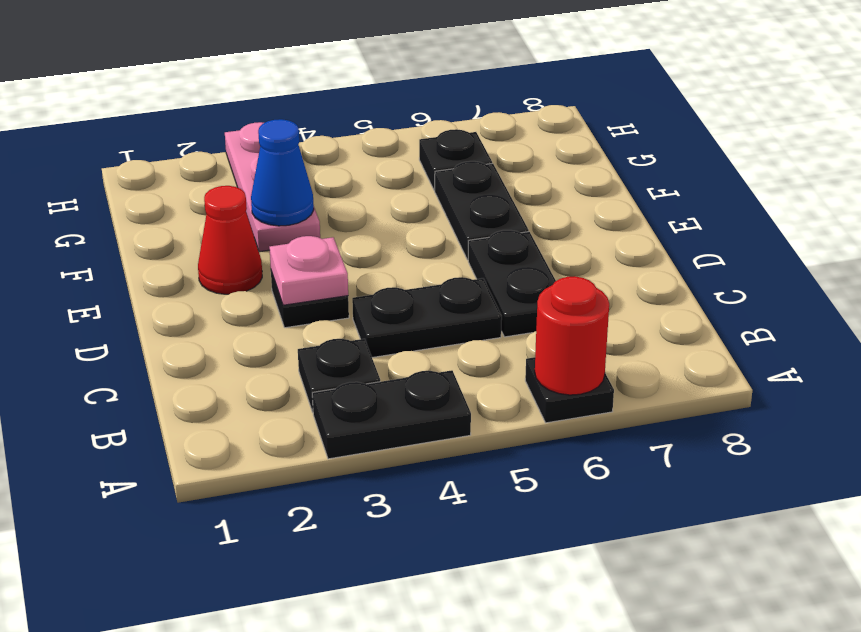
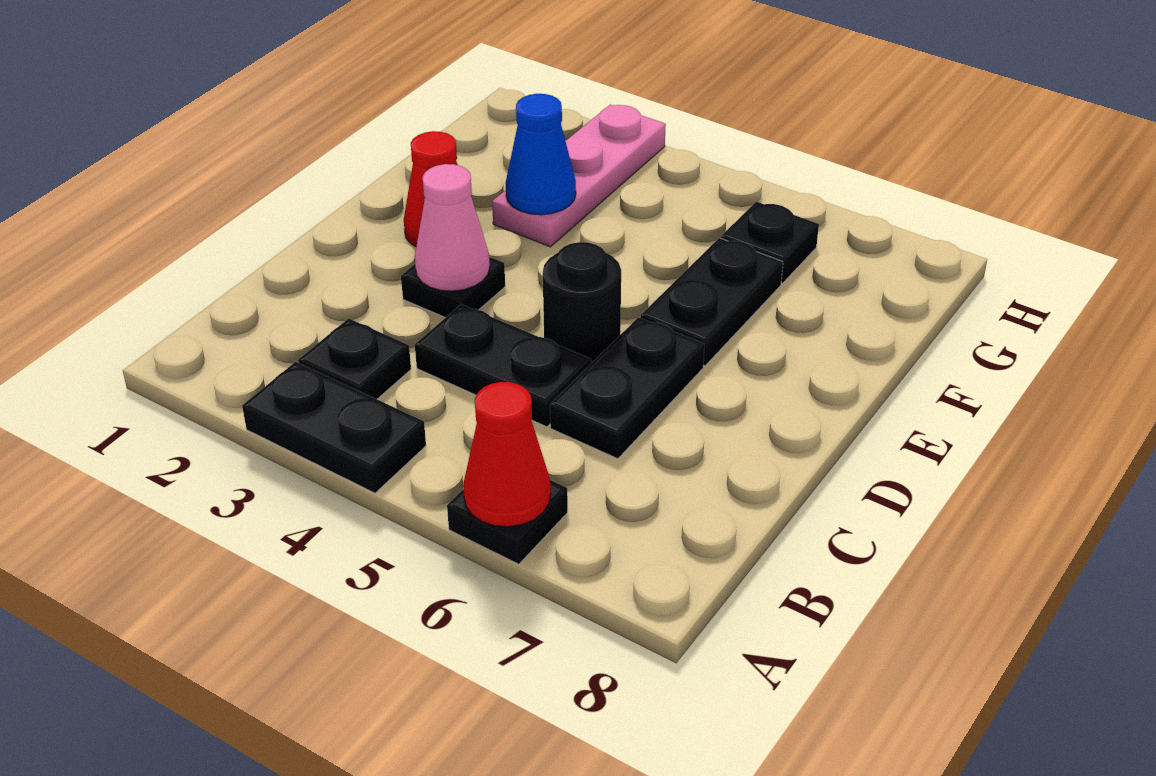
red 1x1 round brick [535,276,609,395] -> red 1x1 cone [463,382,551,527]
pink 1x1 plate [269,236,348,305] -> pink 1x1 cone [415,164,490,291]
none -> black 1x1 round brick [543,242,621,363]

